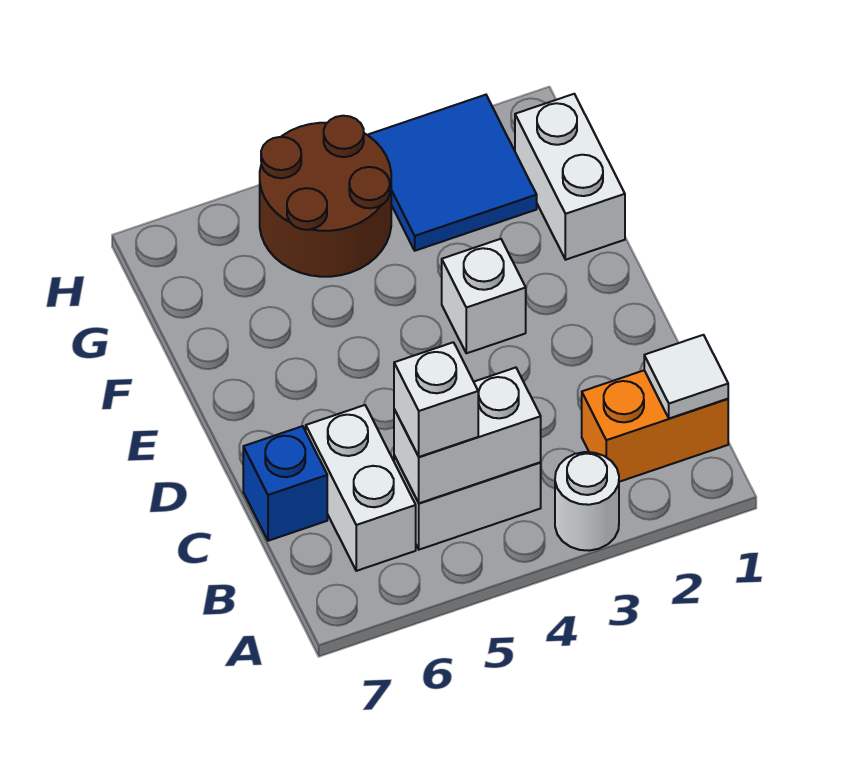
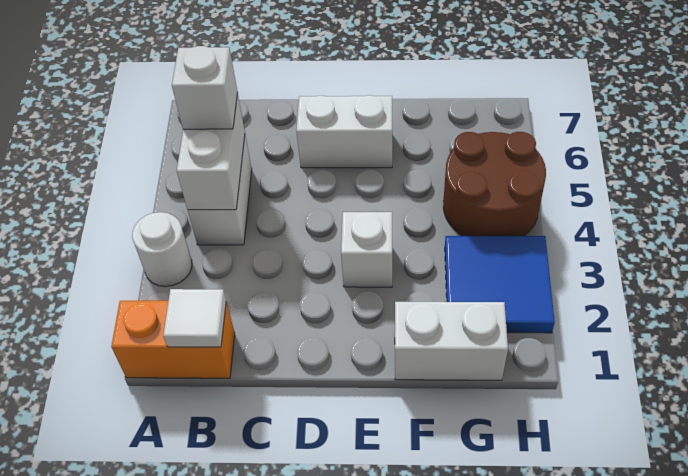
orange 1x2 brick [582,370,728,482] -> orange 1x2 brick turned to [111,301,235,378]
white 1x2 brick [306,405,416,571] -> white 1x2 brick moved to [296,95,392,168]
blue 1x1 brick [243,426,327,541] -> none

